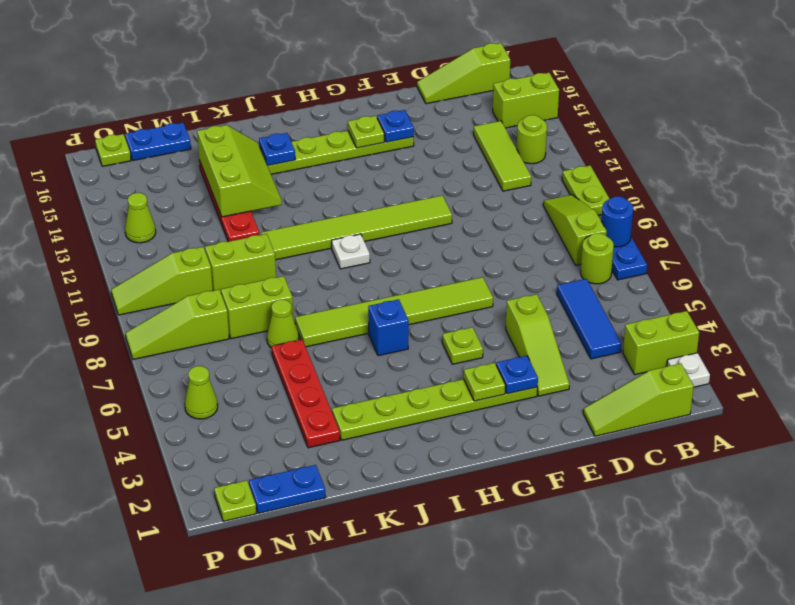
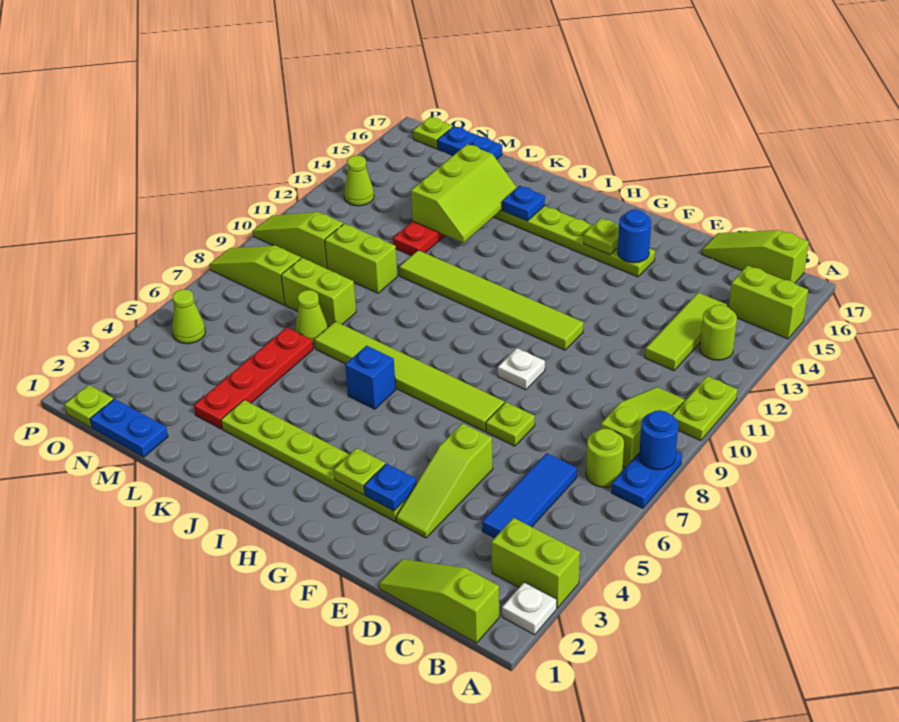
blue 1x1 plate [377,110,414,142] -> blue 1x1 round brick [618,210,651,263]
lime 1x1 plate [442,327,483,364] -> lime 1x1 plate moved to [486,402,535,446]
white 1x1 plate [332,234,370,269] -> white 1x1 plate moved to [498,348,545,390]

